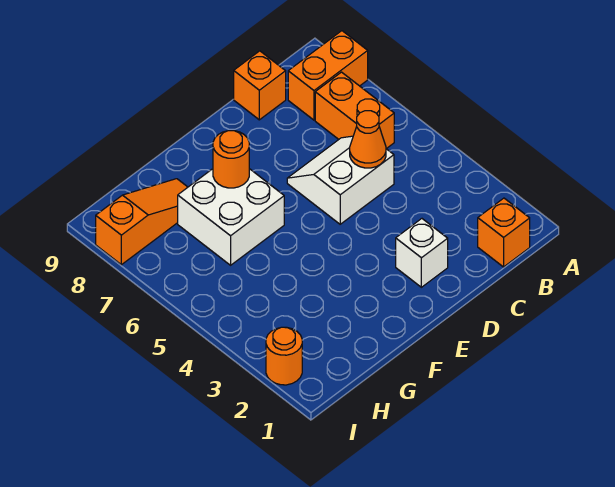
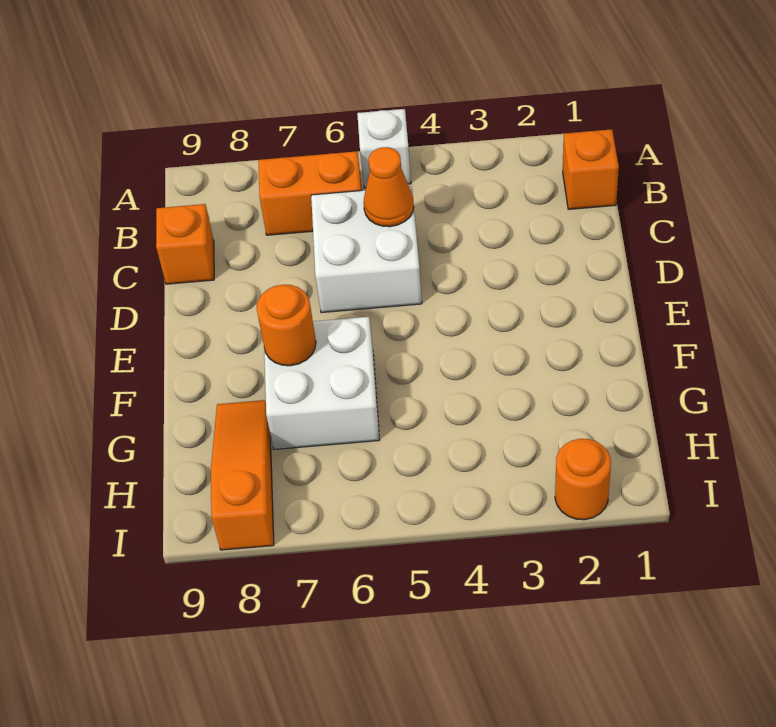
orange 1x2 brick [288,31,368,120] -> none
white 2x2 slope [287,136,394,224] -> white 2x2 brick [311,186,422,313]
white 1x1 brick [396,219,448,287] -> white 1x1 brick moved to [357,109,411,188]

